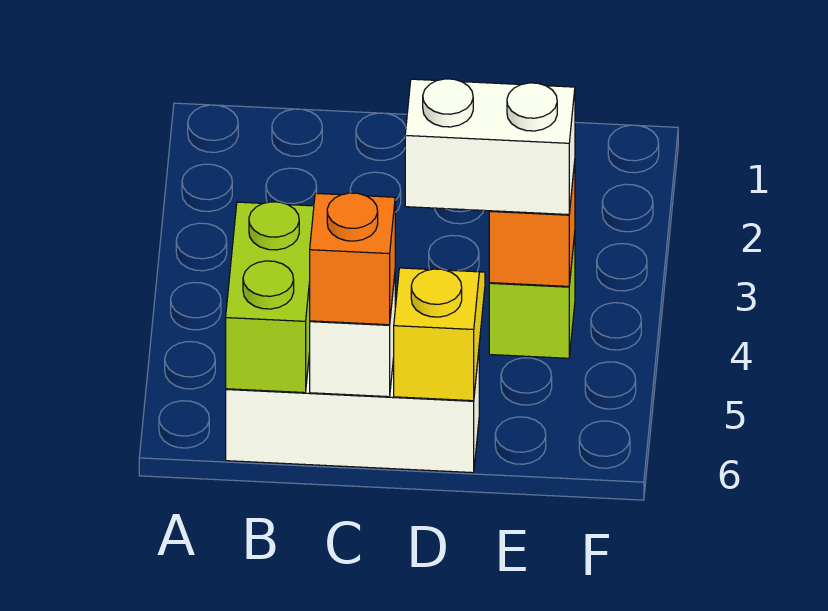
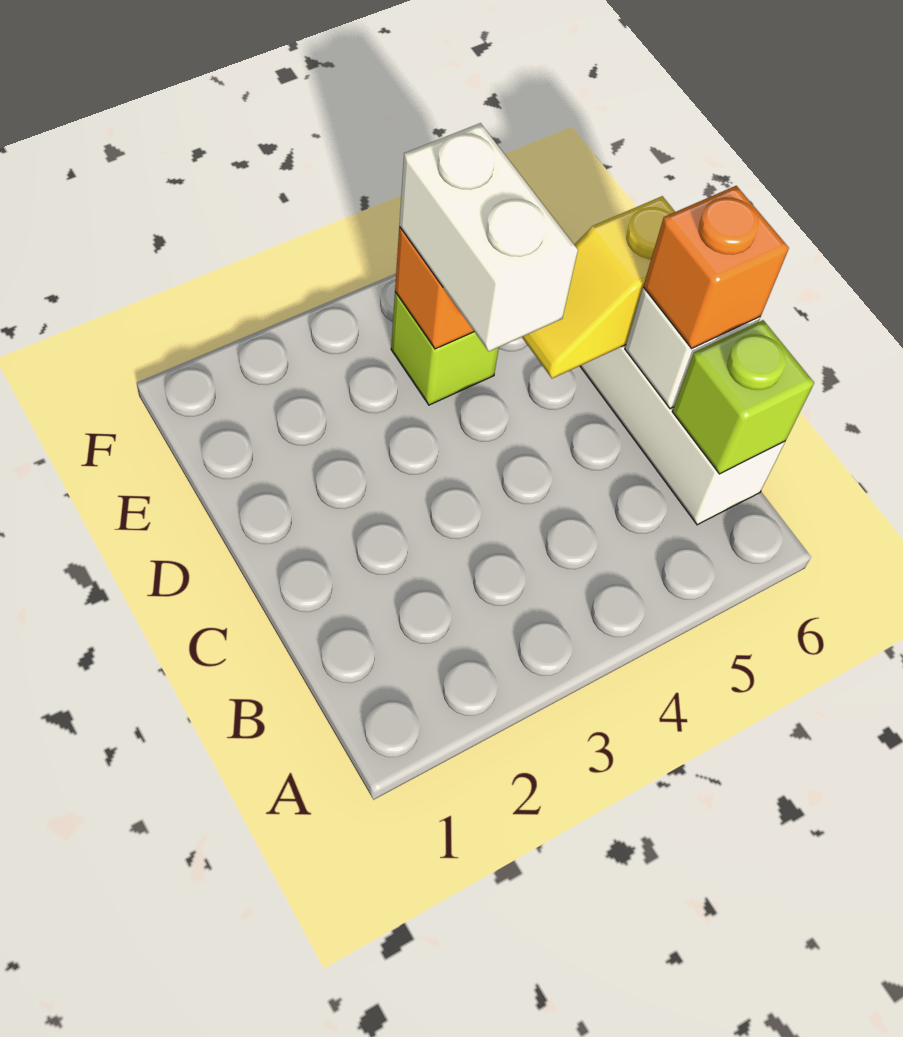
lime 1x2 brick [226,202,314,393] -> lime 1x1 brick [672,320,814,474]

